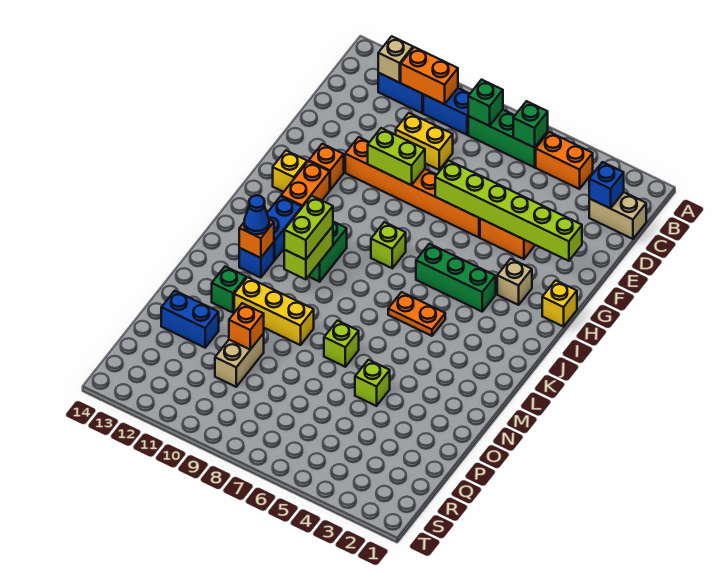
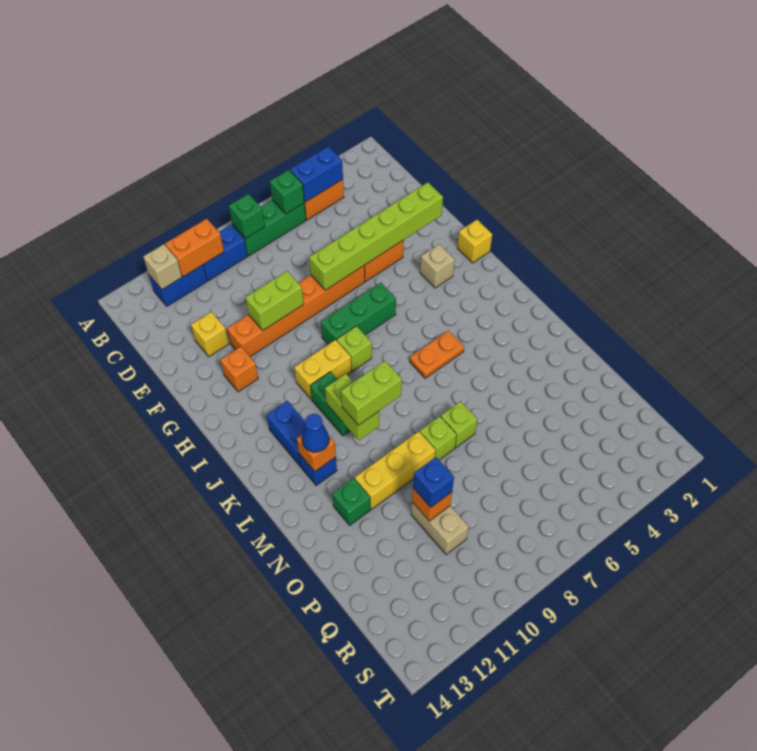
tan 1x2 brick [589,192,646,239] -> none
blue 1x1 brick [589,162,624,209] -> blue 1x1 brick moved to [413,457,454,507]
yellow 1x2 brick [396,113,453,170] -> yellow 1x2 brick moved to [294,340,352,399]
orange 1x2 brick [281,161,330,207] -> none
yellow 1x1 brick [273,151,307,192] -> yellow 1x1 brick moved to [191,312,229,357]
green 1x3 brick [416,244,496,311] -> green 1x3 brick moved to [321,283,396,344]
lime 1x2 brick [284,196,333,260] -> lime 1x2 brick turned to [341,361,402,425]
lime 1x1 brick [355,360,390,406] -> lime 1x1 brick moved to [420,416,457,460]
blue 1x2 brick [161,291,219,348] -> blue 1x2 brick moved to [290,146,343,202]

